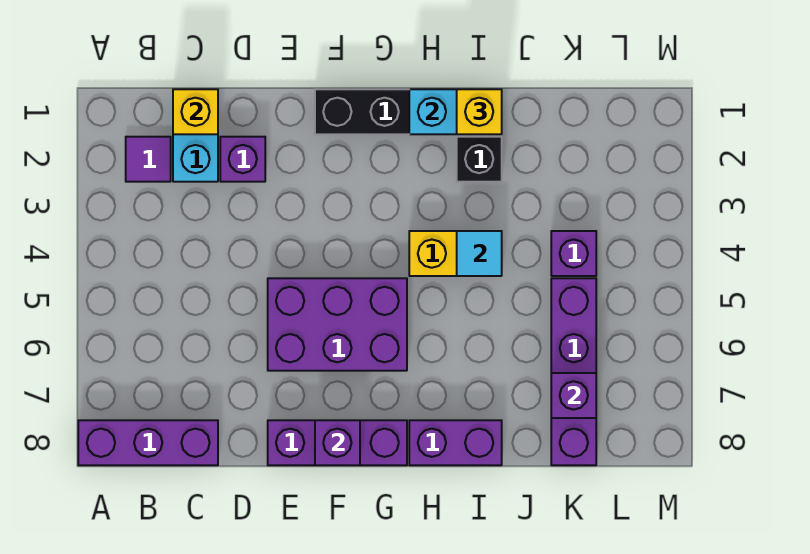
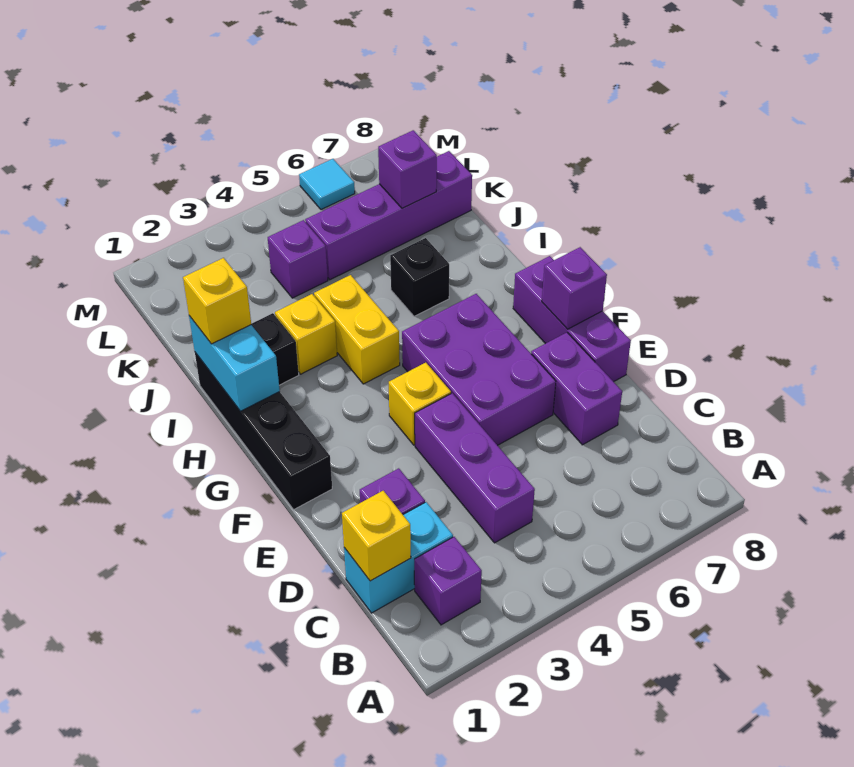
purple 1x3 brick [78,420,218,465] -> purple 1x3 brick moved to [415,393,535,543]
purple 1x1 tile [126,137,171,182] -> purple 1x1 brick [414,537,482,625]
none -> yellow 1x1 brick [389,363,451,445]
purple 1x2 brick [409,420,502,465] -> purple 1x2 brick moved to [531,332,622,445]
none -> yellow 1x1 brick [275,294,337,374]
cyan 1x1 tile [457,231,502,276] -> cyan 1x1 tile moved to [299,159,355,210]
none -> black 1x1 brick [390,238,449,316]

